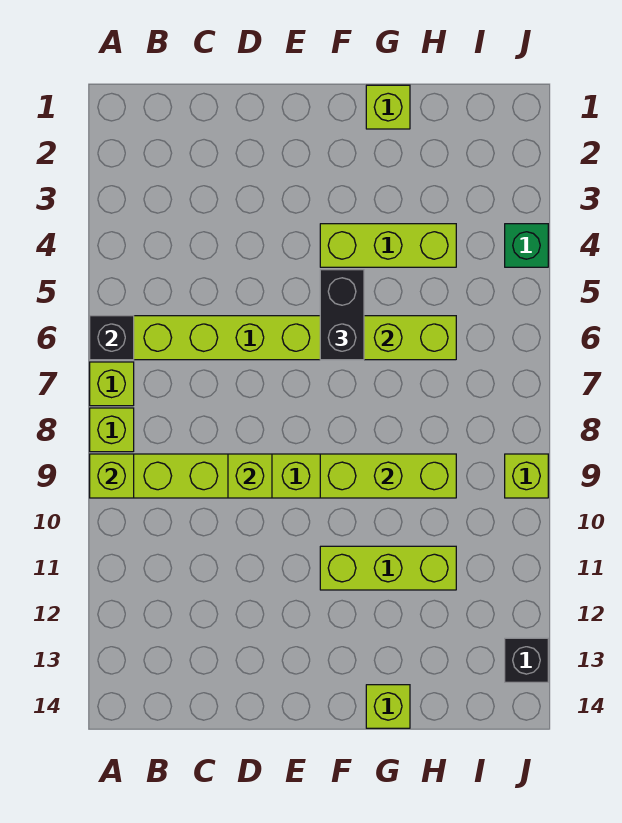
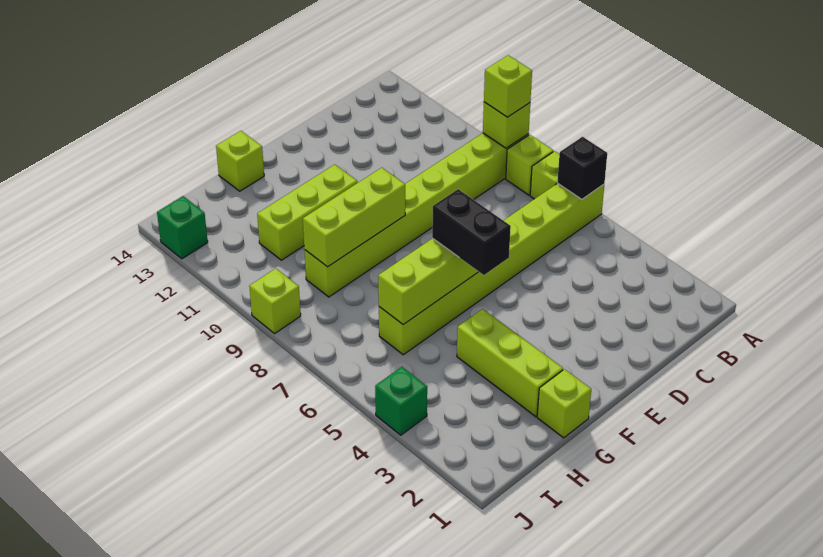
lime 1x1 brick [228,454,272,498] -> lime 1x1 brick moved to [484,55,532,117]
lime 1x3 brick [320,224,456,267] -> lime 1x3 brick turned to [457,309,563,417]
black 1x1 brick [505,638,548,682] -> green 1x1 brick [157,196,208,259]

